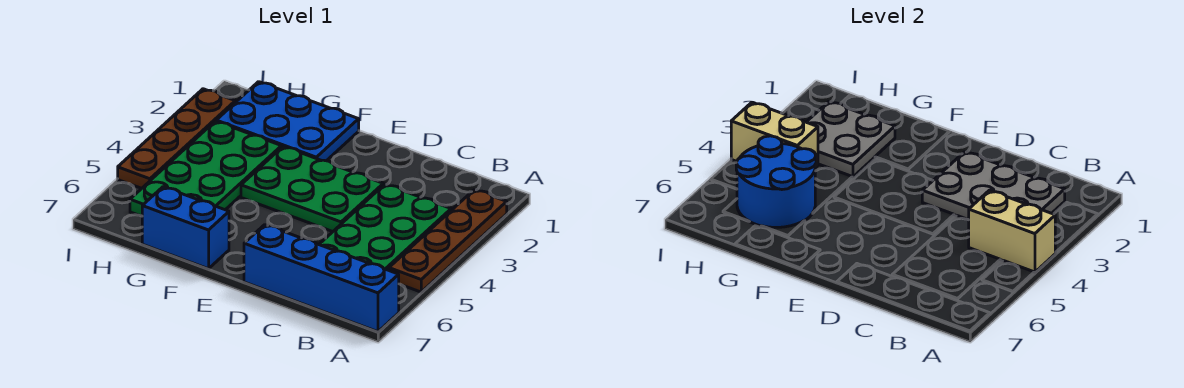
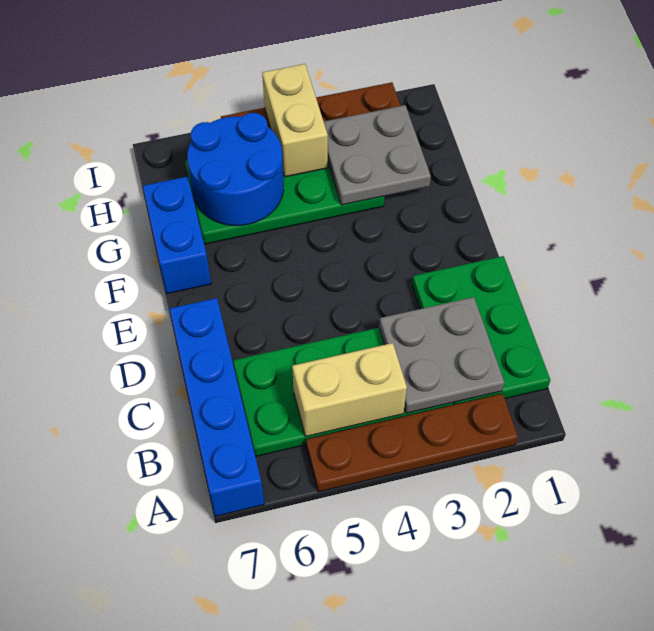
tan 1x2 brick [969,190,1055,272] -> tan 1x2 brick turned to [292,343,407,437]
grey 2x3 plate [922,152,1065,220] -> grey 2x2 plate [379,297,504,413]
green 2x3 plate [241,146,383,232] -> green 2x3 plate moved to [412,256,550,405]
blue 2x3 plate [216,82,359,161] -> none

